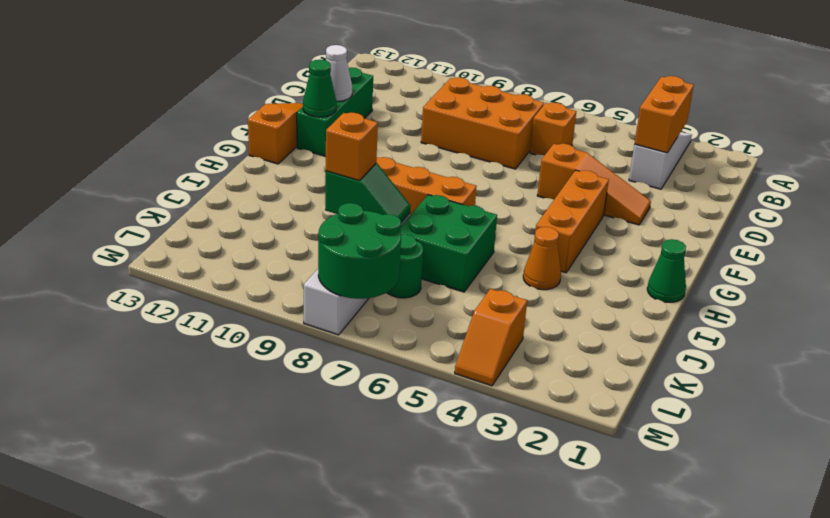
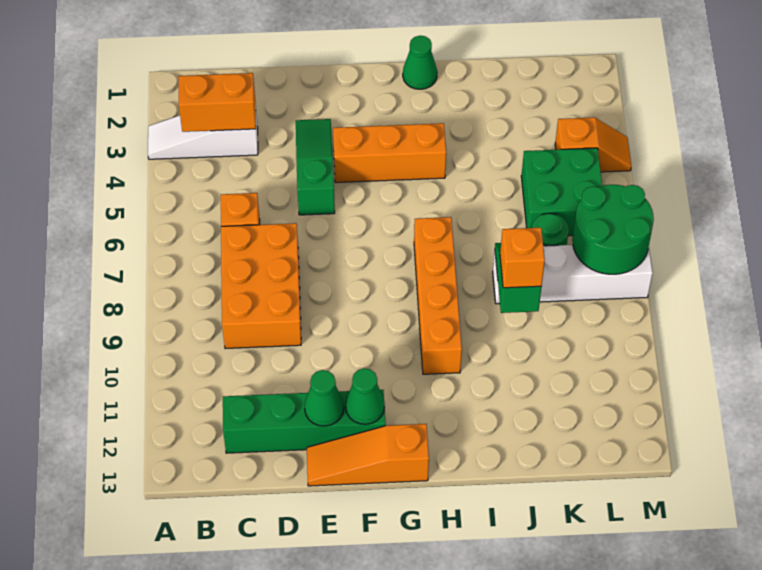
green 1x3 brick [297,67,373,156] -> green 1x4 brick [223,390,385,453]
orange 1x3 slope [537,144,651,225] -> green 1x3 slope [296,119,335,215]
white 1x1 cone [326,45,352,101] -> green 1x1 cone [305,370,344,426]
orange 1x1 cone [523,227,561,290] -> none
green 2x2 brick [401,195,497,292] -> green 2x2 brick moved to [521,148,602,236]

